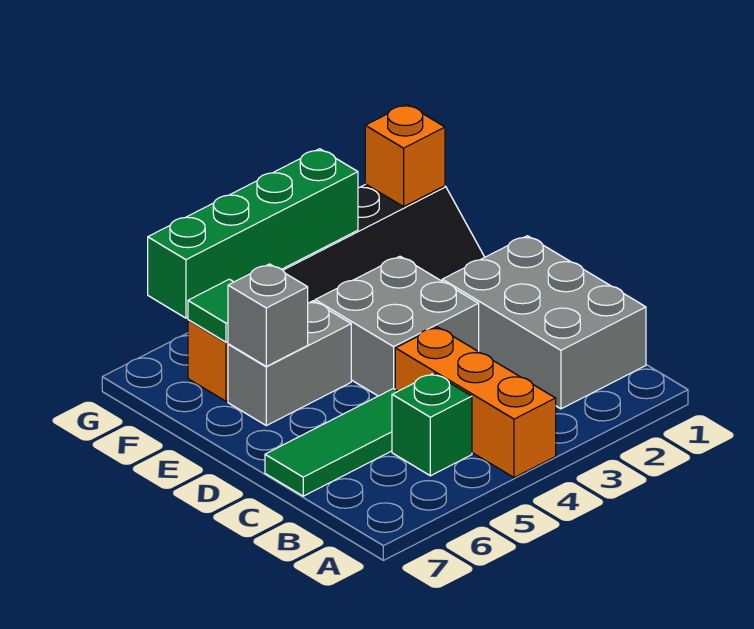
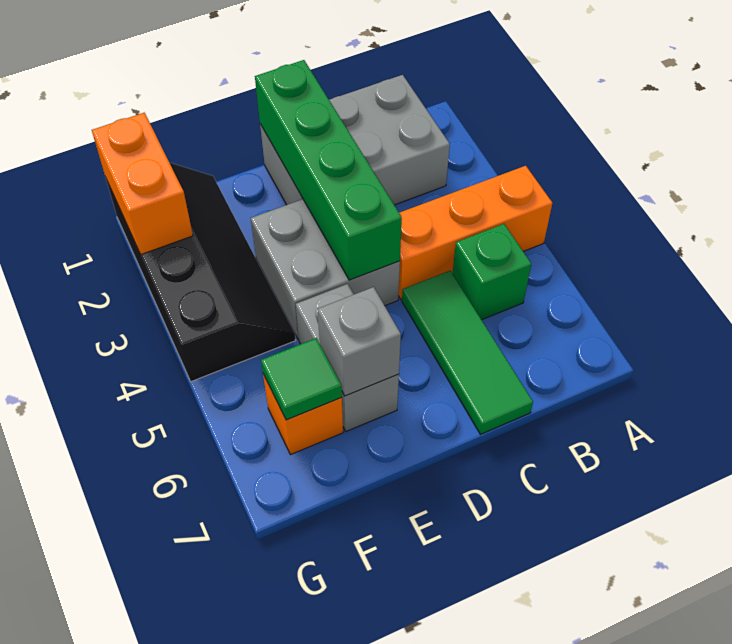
orange 1x1 brick [365,104,445,207] -> orange 1x2 brick [92,113,193,254]
green 1x4 brick [148,149,358,318] -> green 1x4 brick moved to [255,60,402,280]

